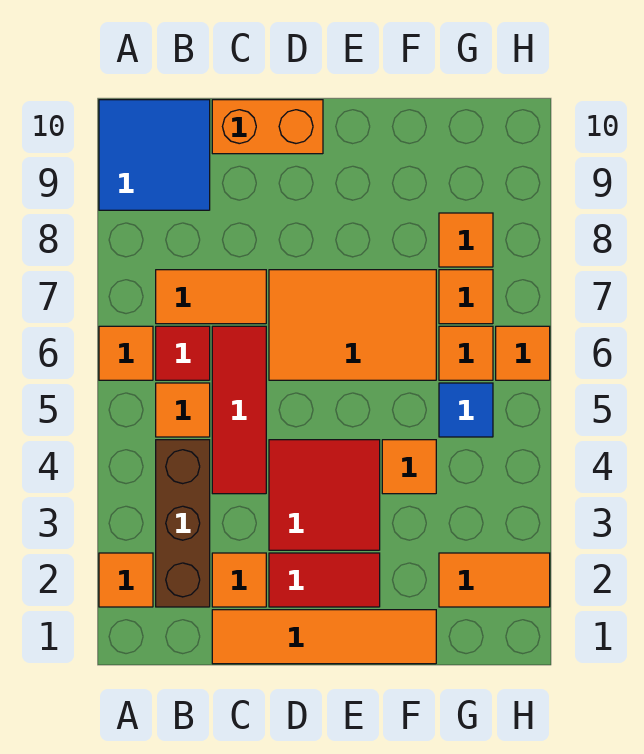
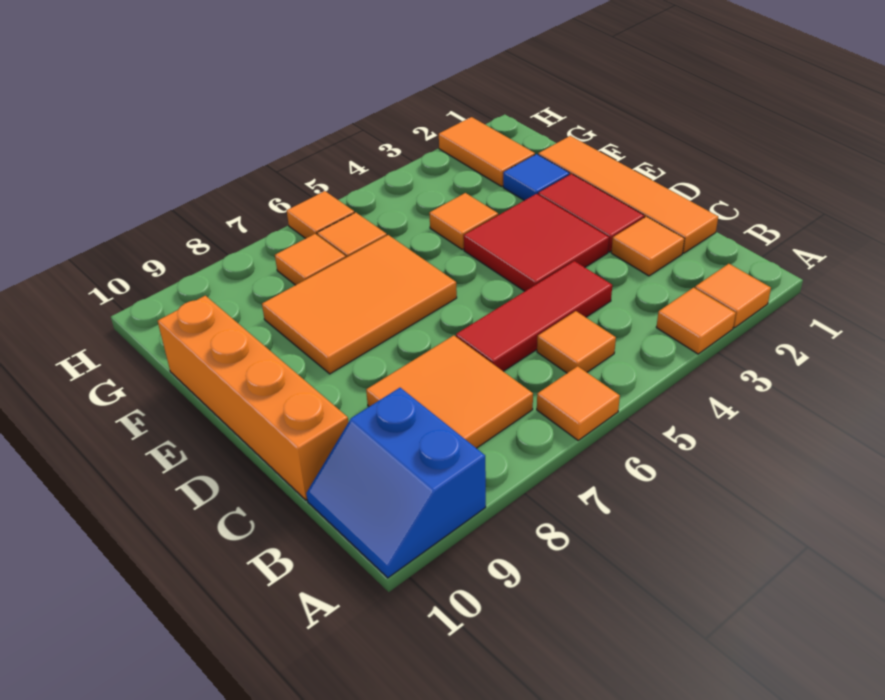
blue 2x2 tile [99,100,210,210] -> blue 2x2 slope [306,388,486,578]
brown 1x3 brick [156,440,210,607] -> none
red 1x1 tile [156,326,210,380] -> none
orange 1x2 tile [156,270,266,324] -> orange 2x2 tile [366,335,533,448]
orange 1x2 brick [212,100,323,154] -> orange 1x4 brick [158,296,348,500]
orange 2x3 tile [269,270,436,380] -> orange 2x3 tile turned to [262,235,457,374]
blue 1x1 tile [439,383,493,437] -> blue 1x1 tile moved to [503,154,570,200]
orange 1x1 tile [439,213,493,267] -> orange 1x1 tile moved to [656,288,736,354]

